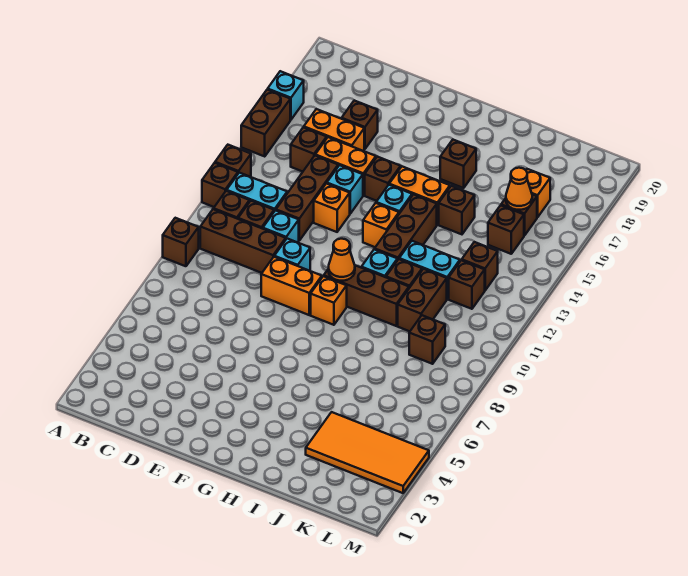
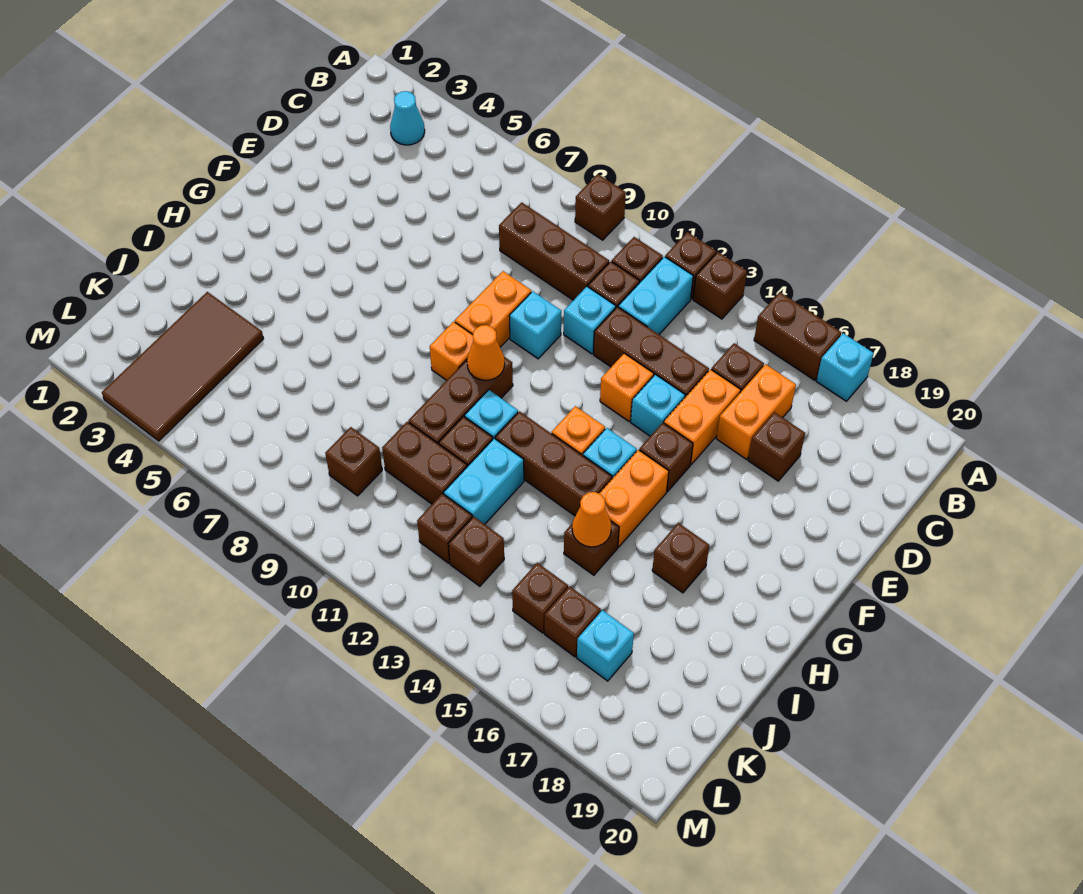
none -> cyan 1x1 cone [390,91,425,145]
brown 1x3 brick [200,209,286,273] -> brown 1x3 brick turned to [499,202,609,300]
orange 2x4 tile [306,412,429,493] -> brown 2x4 tile [102,292,264,441]
orange 1x1 cone [506,168,532,210] -> orange 1x1 cone moved to [572,492,611,547]
orange 1x1 brick [526,169,550,217] -> cyan 1x1 brick [577,610,634,681]

